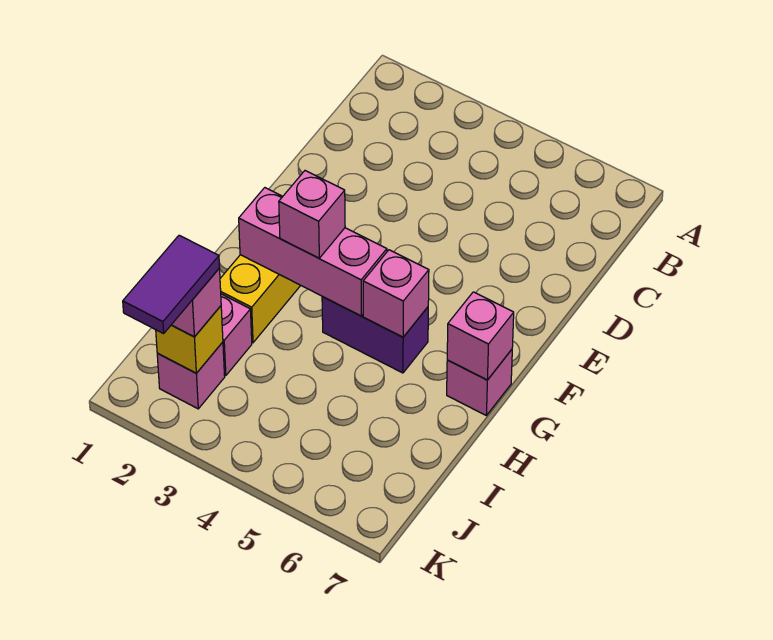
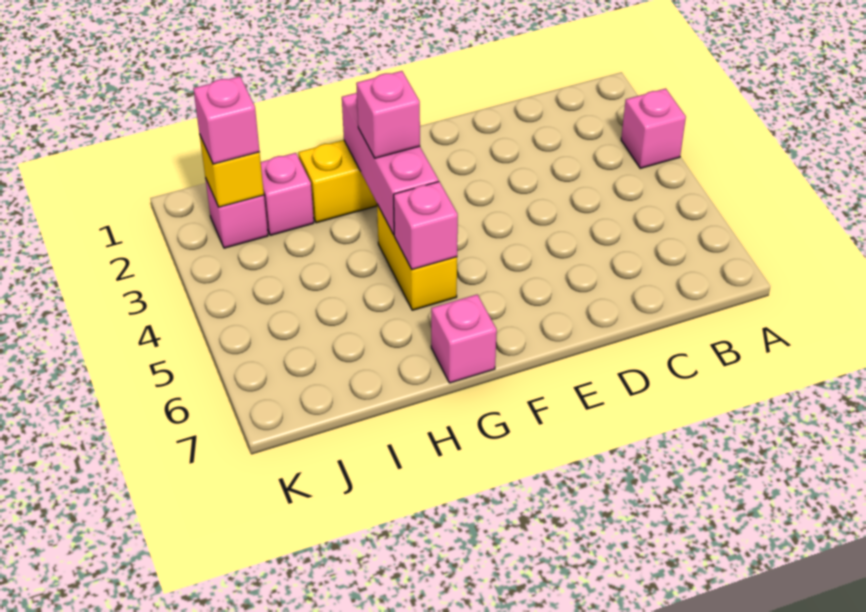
purple 1x2 brick [322,297,428,373] -> yellow 1x2 brick [377,204,457,310]
pink 1x1 brick [447,292,514,380] -> pink 1x1 brick moved to [621,88,686,168]
purple 1x2 tile [123,235,220,334] -> none

